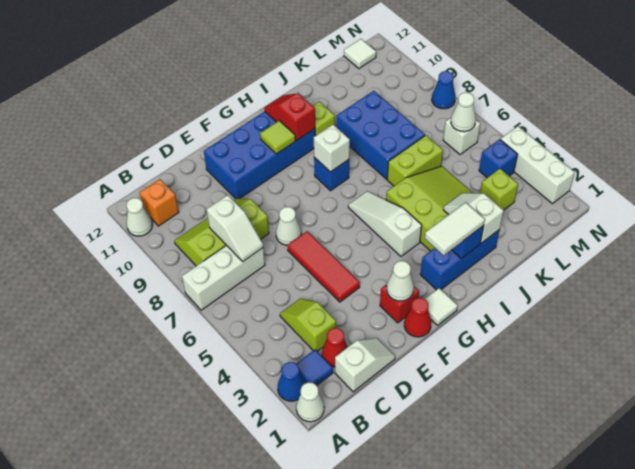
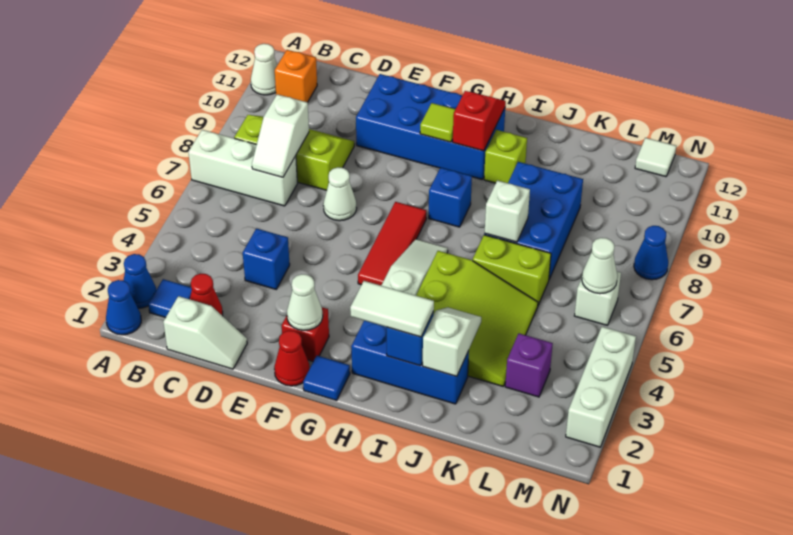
white 1x1 cone [296,382,324,422] -> blue 1x1 cone [106,280,141,335]
lime 1x2 slope [280,298,336,351] -> none
red 1x3 tile [287,231,360,302] -> red 1x3 tile moved to [358,202,426,285]
white 1x1 tile [425,288,458,325] -> blue 1x1 tile [303,356,350,400]
white 1x1 brick [314,125,350,172] -> white 1x1 brick moved to [485,180,530,242]
lime 1x1 brick [480,169,518,210] -> purple 1x1 brick [505,334,553,397]
blue 1x1 brick [479,139,518,178] -> blue 1x1 brick moved to [243,229,290,289]

